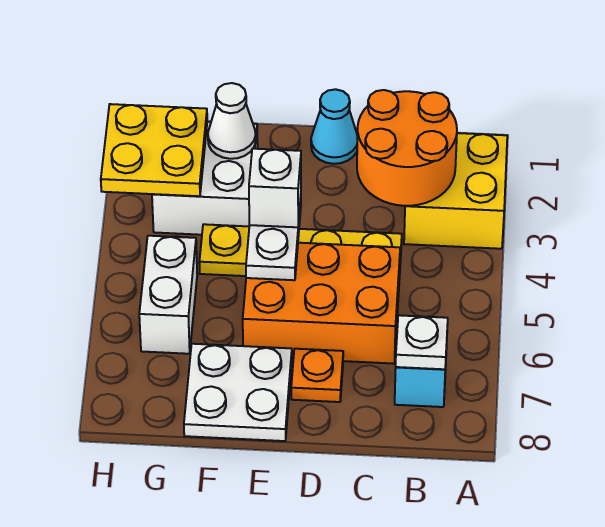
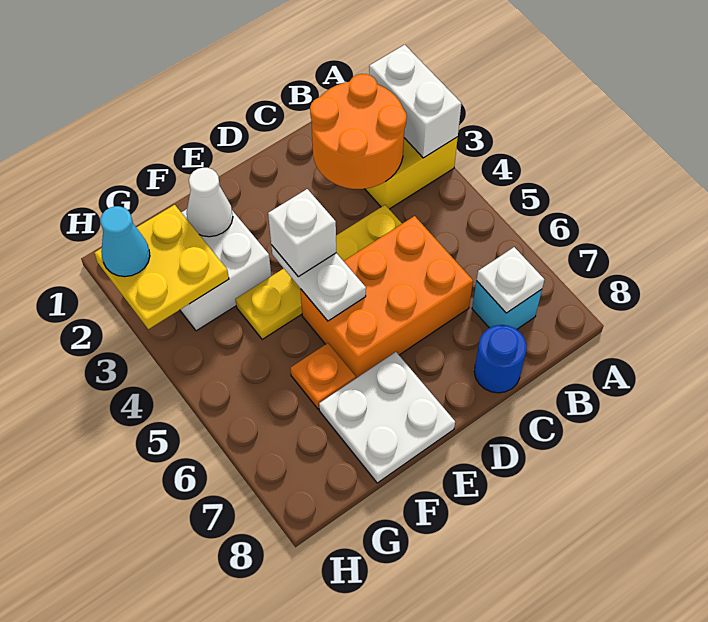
none -> blue 1x1 round brick [474,325,527,393]
cyan 1x1 cone [311,89,357,164] -> cyan 1x1 cone moved to [101,206,150,277]
orange 1x1 plate [291,349,343,402] -> orange 1x1 plate moved to [290,343,356,409]
white 1x2 brick [139,236,197,354] -> white 1x2 brick moved to [369,45,461,158]

